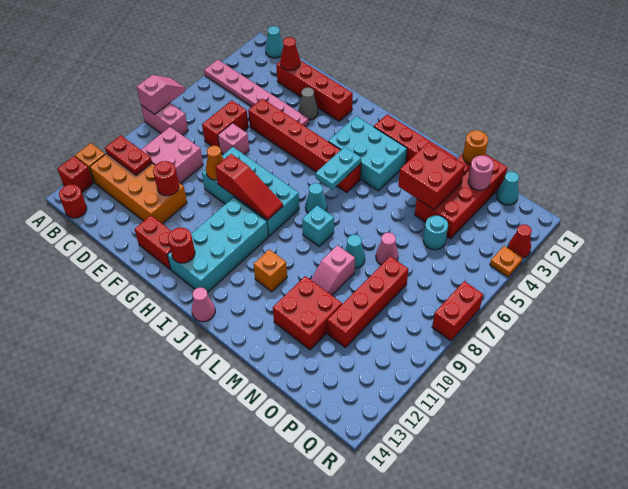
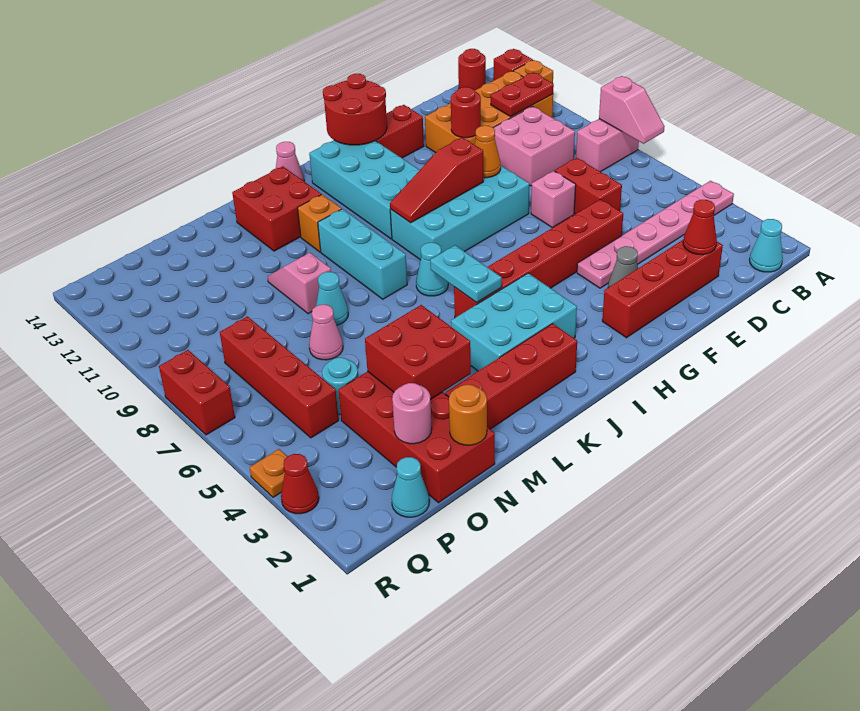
red 1x1 round brick [168,228,195,263] -> red 2x2 round brick [323,74,387,145]
cyan 1x1 brick [302,206,334,246] -> cyan 1x3 brick [318,209,407,299]
red 2x2 brick [273,276,342,350] -> red 2x2 brick moved to [232,166,321,251]
red 1x4 brick [327,256,409,347] -> red 1x4 brick moved to [220,316,339,438]

